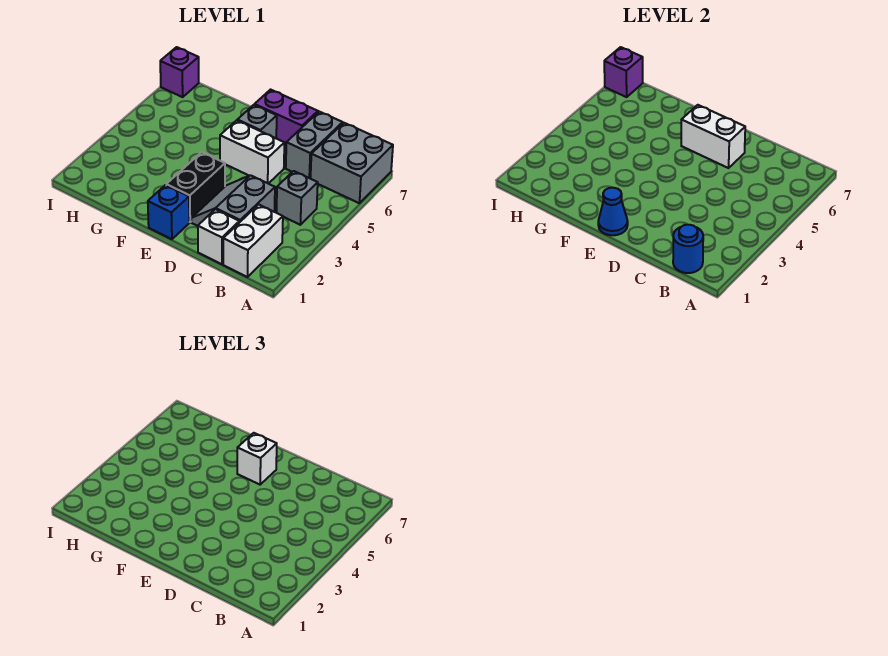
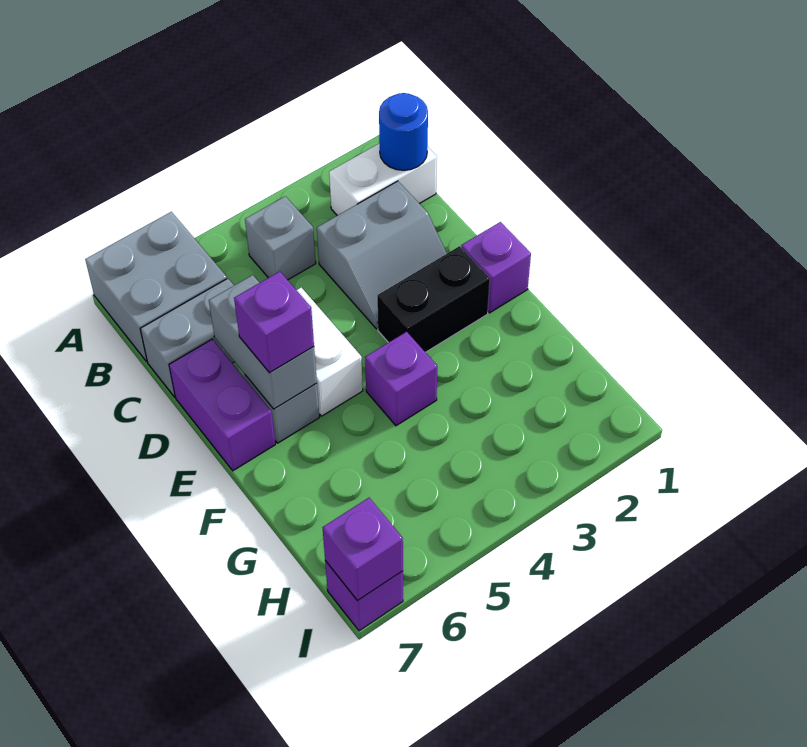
white 1x1 brick [198,209,239,264] -> none
white 1x2 brick [681,105,745,168] -> grey 1x2 brick [209,275,317,409]
blue 1x1 brick [148,185,189,239] -> purple 1x1 brick [461,222,531,313]
blue 1x1 cone [598,188,628,235] -> none
white 1x1 brick [237,433,277,485] -> purple 1x1 brick [234,271,314,373]
none -> purple 1x1 brick [365,332,437,426]

